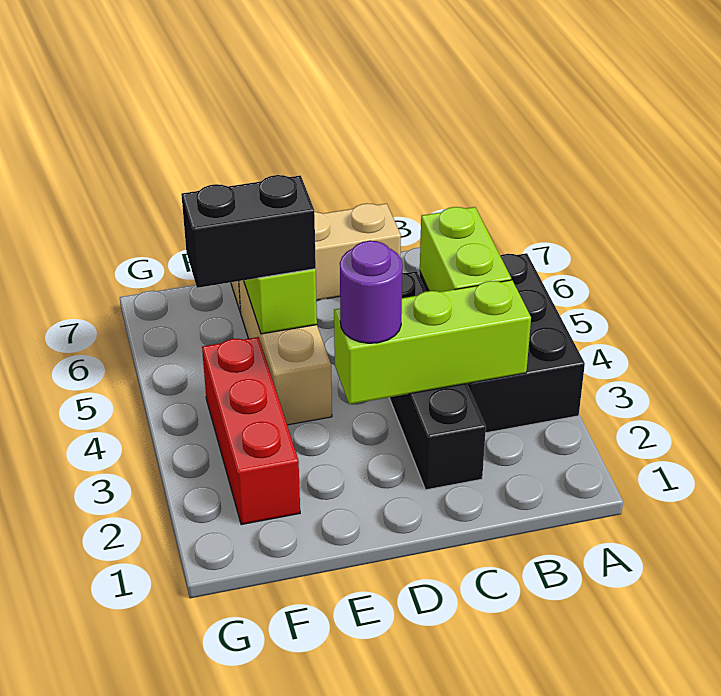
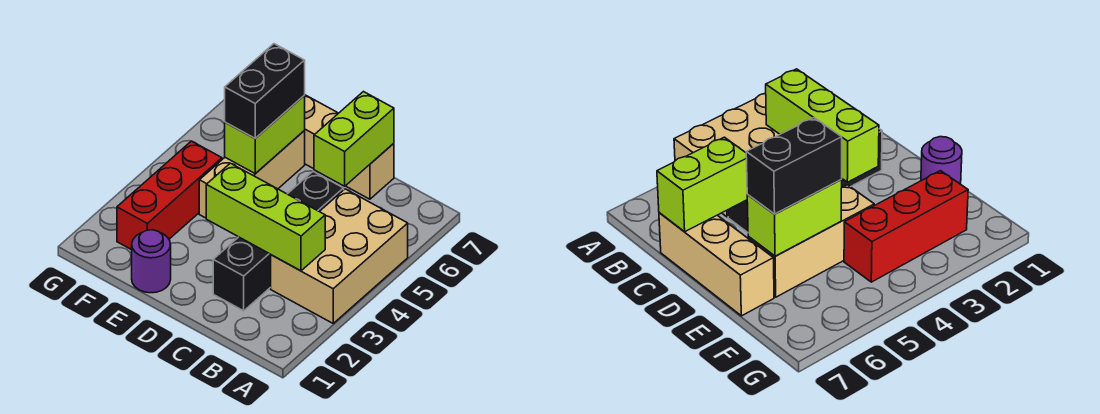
black 2x3 brick [419,253,585,433] -> tan 2x3 brick [271,189,408,323]
lime 1x2 brick [420,207,511,292] -> lime 1x2 brick moved to [314,92,394,186]
purple 1x1 round brick [340,241,403,343] -> purple 1x1 round brick moved to [132,230,171,293]
black 1x2 brick [181,175,316,288] -> black 1x2 brick turned to [225,44,305,138]

